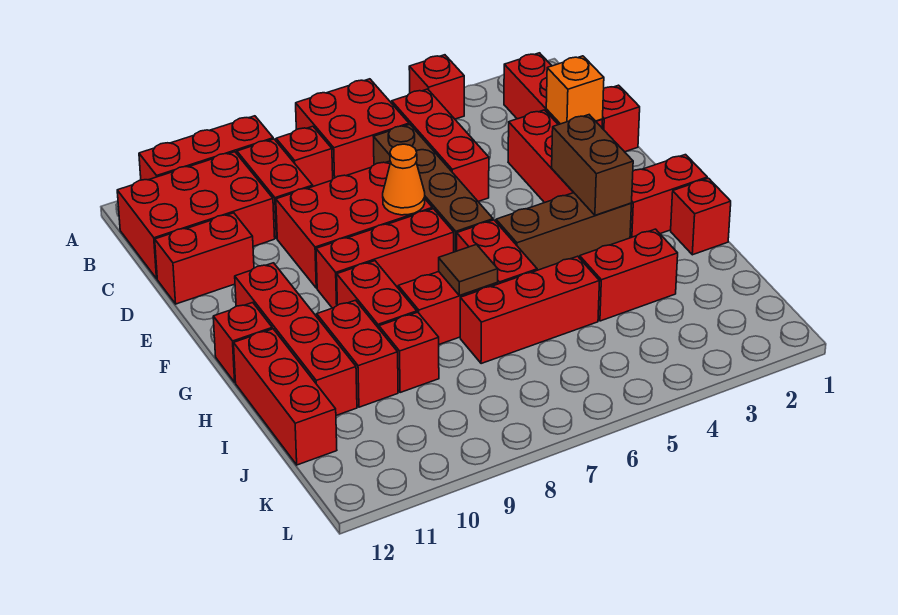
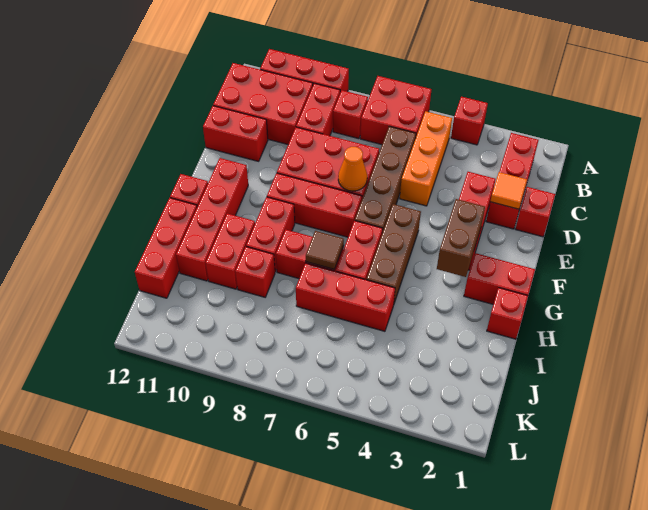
red 1x3 brick [392,89,489,201] -> orange 1x3 brick [400,111,452,206]
orange 1x1 brick [546,56,604,124] -> orange 1x1 tile [490,172,527,209]
brown 1x3 brick [496,193,632,270] -> brown 1x3 brick turned to [366,204,421,303]
red 1x2 brick [580,229,678,321] -> none

